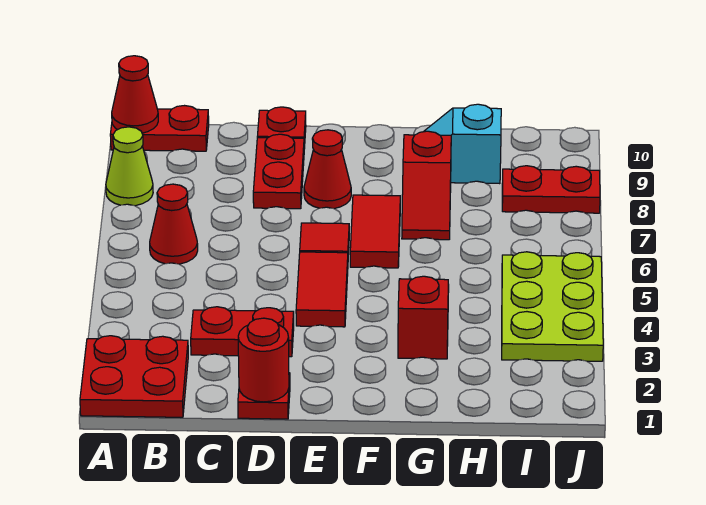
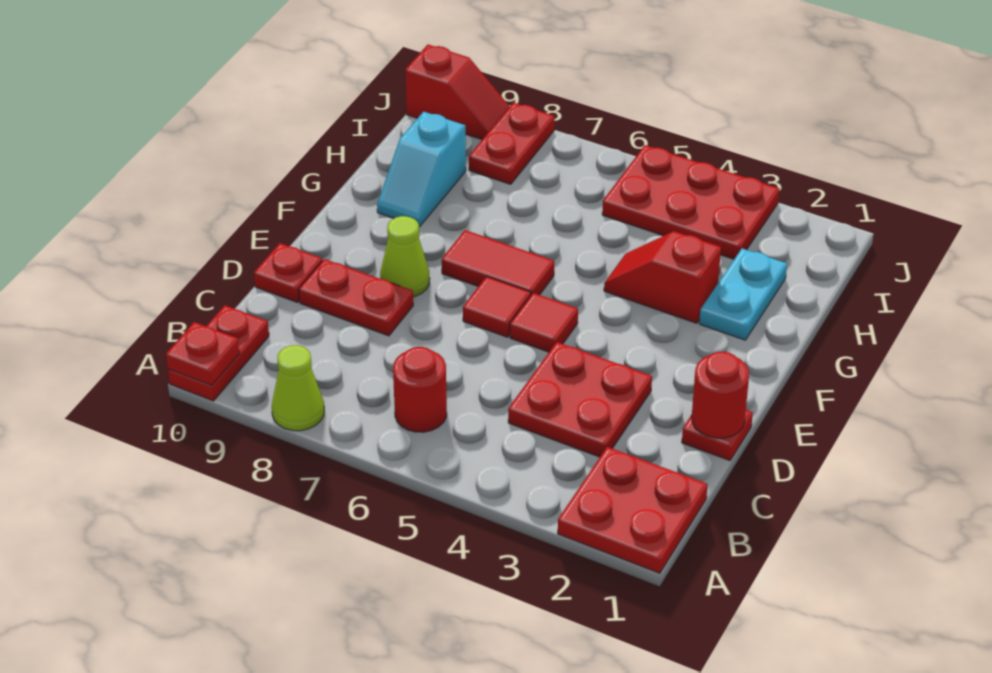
red 1x1 cone [112,56,158,133] -> red 1x1 plate [166,322,240,386]
red 1x1 cone [150,184,198,264] -> red 1x1 round brick [393,347,447,432]
red 1x2 plate [191,307,294,357] -> red 2x2 plate [508,342,652,457]
red 1x2 tile [296,252,348,327] -> red 1x1 tile [510,293,578,352]
red 1x1 cone [304,130,351,209] -> lime 1x1 cone [380,216,430,297]
none -> cyan 1x2 plate [699,249,787,340]
red 1x2 slope [402,131,451,240] -> red 1x2 slope moved to [405,45,510,139]
lime 2x3 plate [502,252,603,361] -> red 2x3 plate [602,145,779,259]

